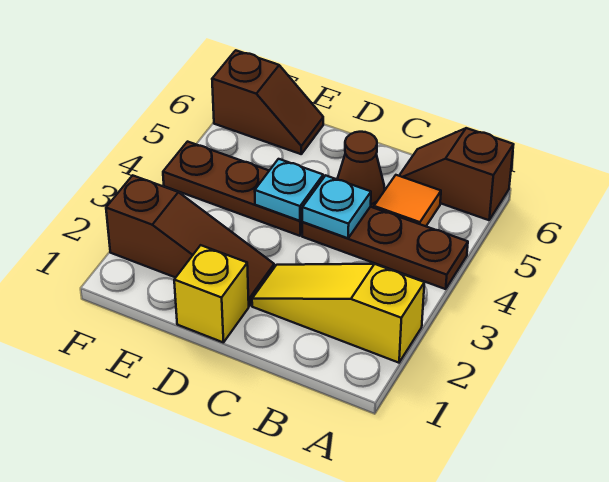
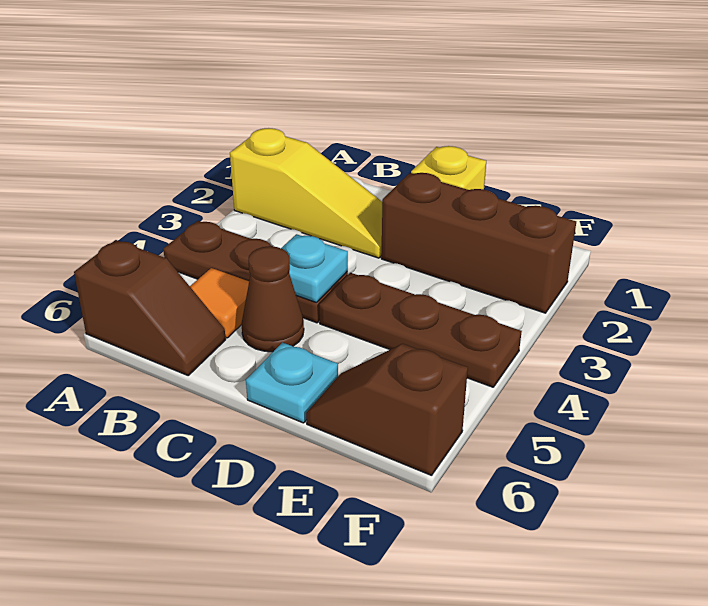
brown 1x3 slope [106,175,274,306] -> brown 1x3 brick [381,173,576,313]
cyan 1x1 plate [255,159,323,221] -> cyan 1x1 plate moved to [246,342,338,423]

